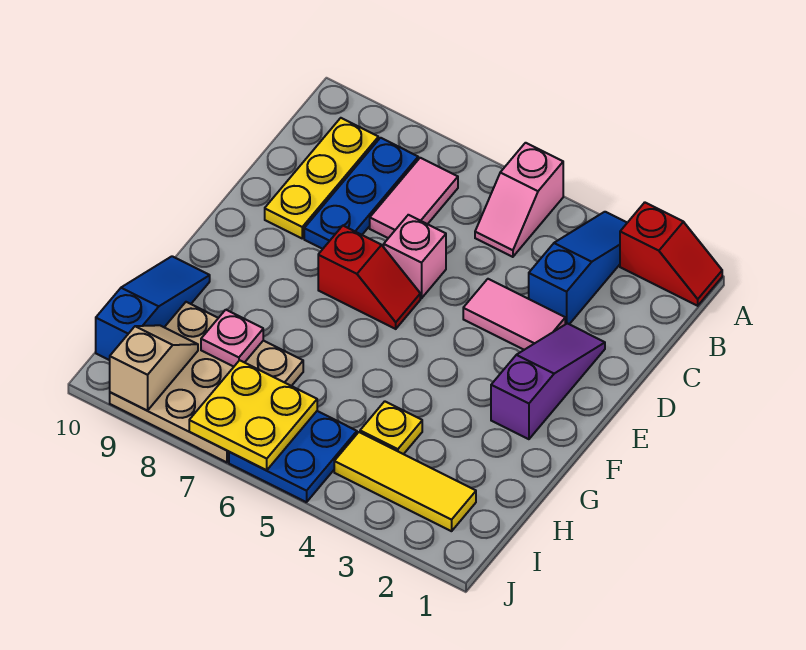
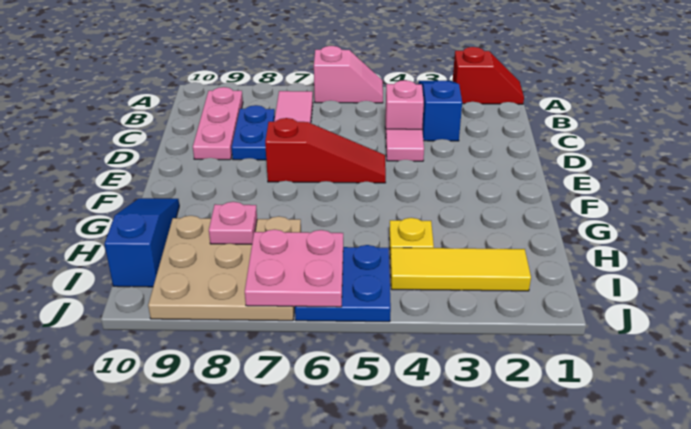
pink 1x2 slope [475,143,563,257] -> pink 1x2 slope turned to [314,46,383,103]
blue 1x3 plate [304,138,418,249] -> blue 1x2 plate [231,105,275,160]
yellow 1x3 plate [265,118,378,238] -> pink 1x3 plate [193,87,243,160]
purple 1x3 slope [491,323,605,439] -> none
pink 1x2 tile [463,279,565,350] -> pink 1x1 tile [386,129,424,161]
pink 1x1 brick [384,215,446,298] -> pink 1x1 brick moved to [385,80,424,129]
red 1x2 slope [318,226,420,329] -> red 1x3 slope [265,118,386,183]
yellow 2x2 plate [189,360,317,470] -> pink 2x2 plate [245,229,343,307]
tan 1x2 slope [110,325,198,411] -> none

